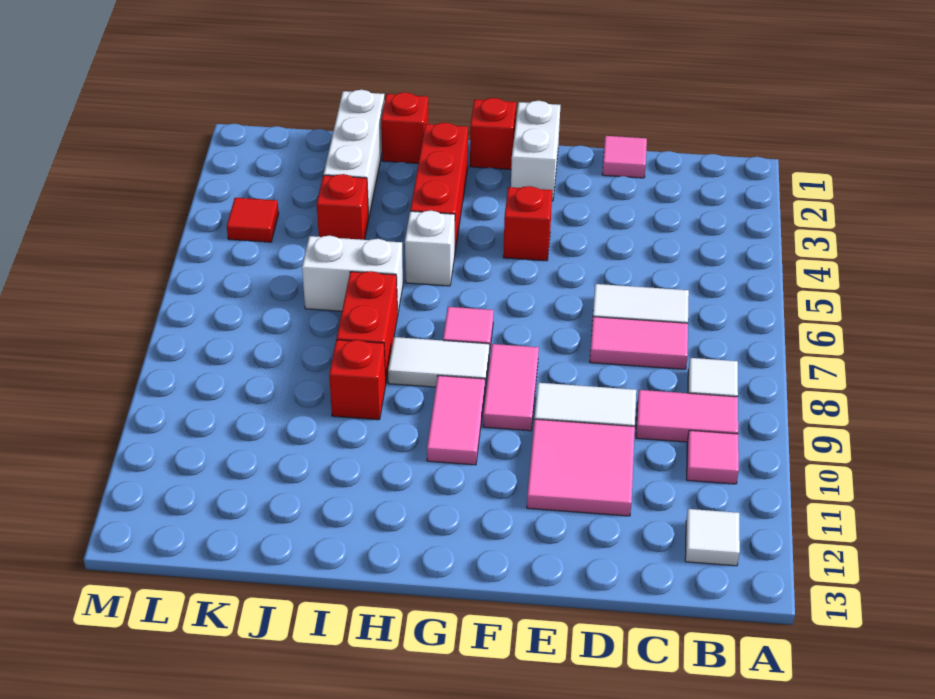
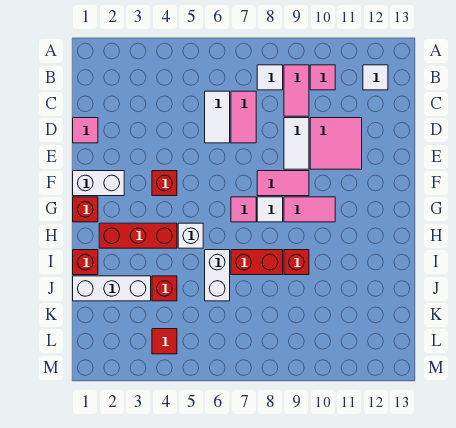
white 1x2 tile [388,337,489,387] -> white 1x1 tile [257,197,283,222]

